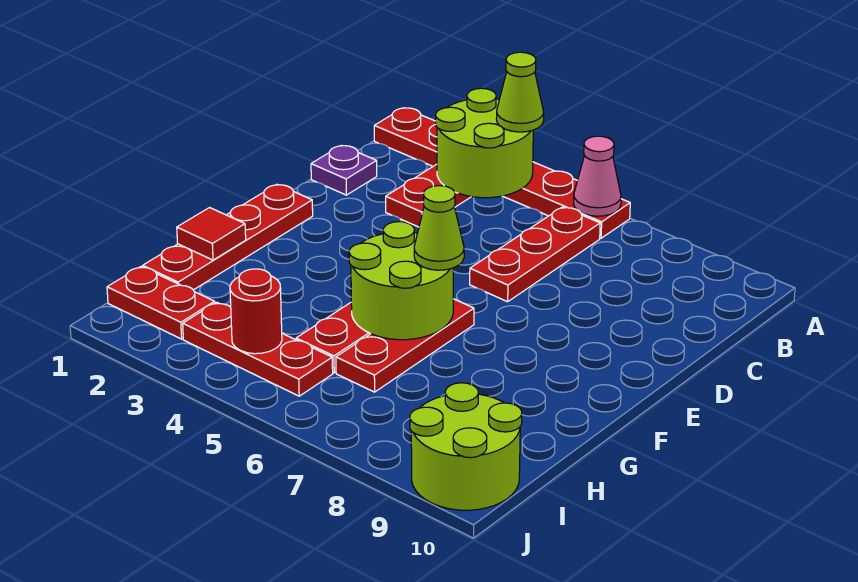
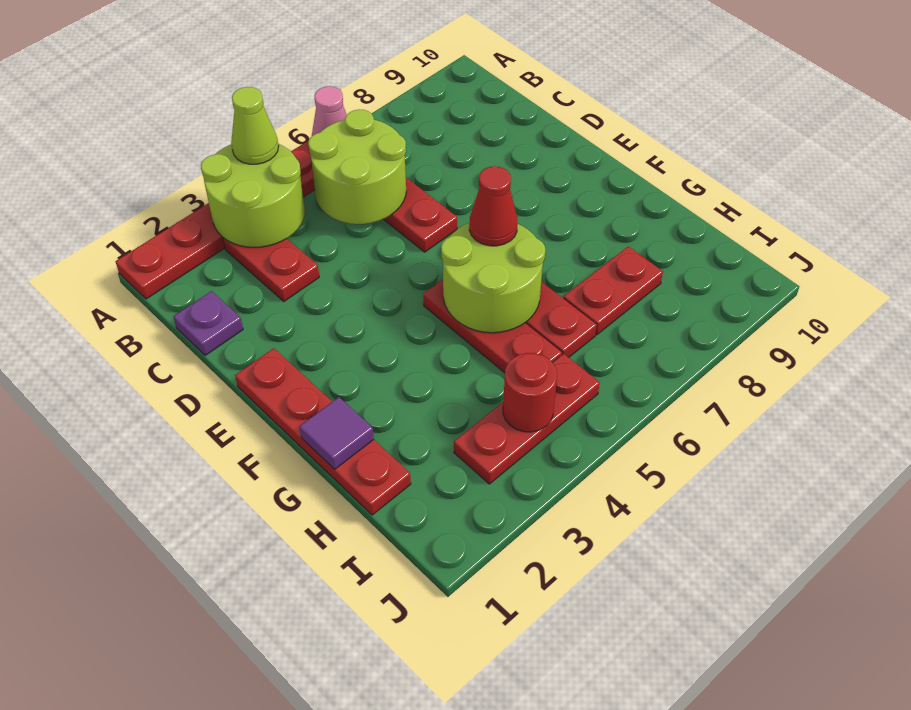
lime 1x1 cone [414,186,464,270] -> red 1x1 cone [469,166,518,246]
red 1x1 tile [177,208,246,260] -> purple 1x1 tile [299,397,374,469]
red 1x2 plate [107,267,215,339] -> red 1x2 plate moved to [563,246,663,335]
lime 2x2 round brick [410,383,522,510] -> lime 2x2 round brick moved to [308,109,406,224]

